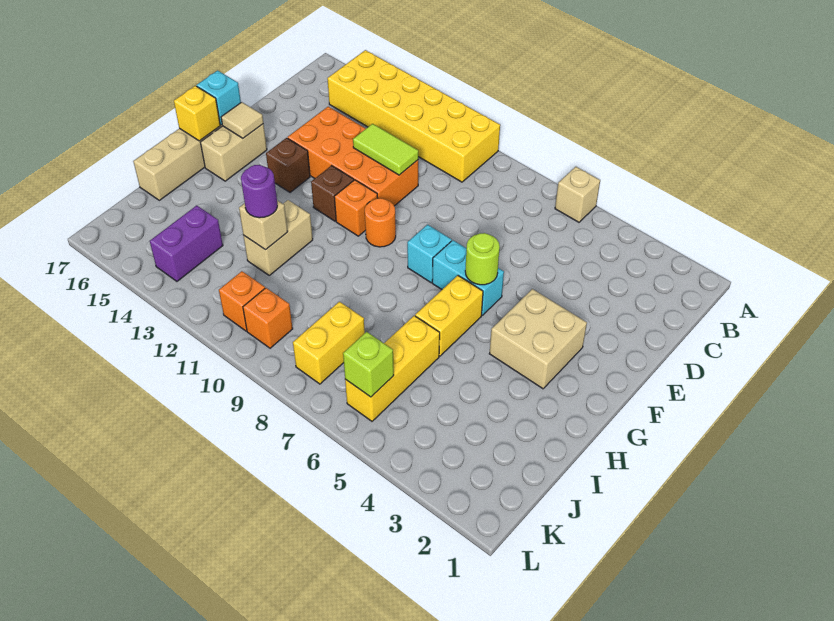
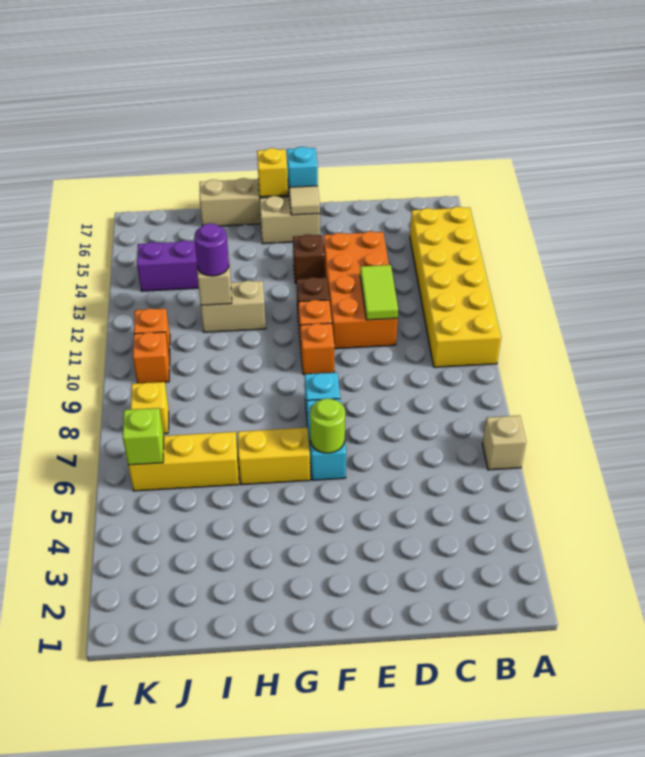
tan 2x2 brick [489,289,587,389] -> none
orange 1x1 round brick [365,198,396,247] -> orange 1x1 brick [300,323,334,375]
yellow 1x2 brick [293,302,365,384] -> yellow 1x1 brick [131,382,169,434]

